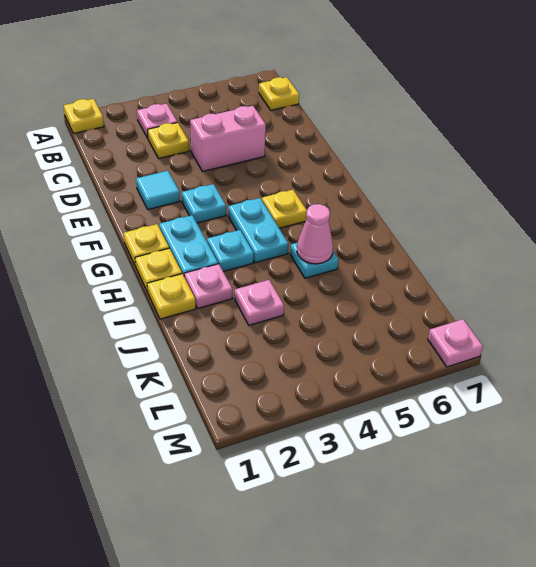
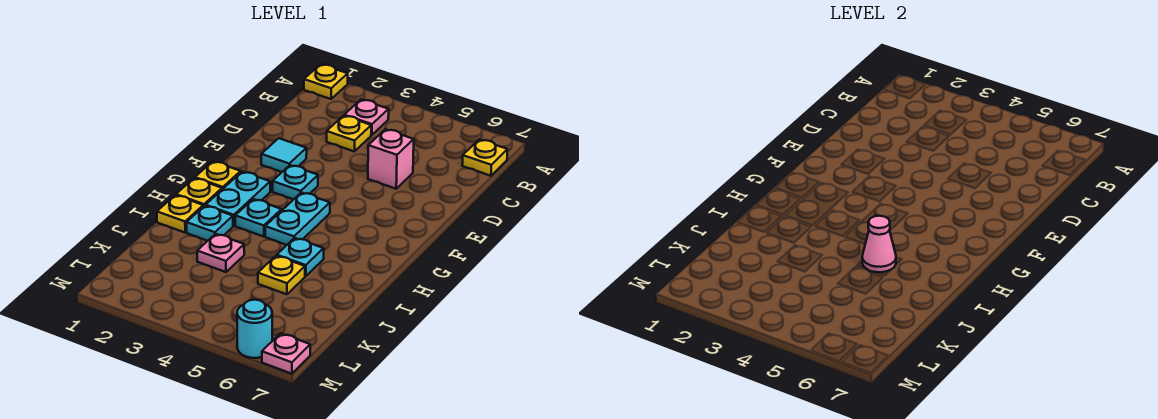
pink 1x2 brick [190,106,266,172] -> pink 1x1 brick [368,129,414,189]
yellow 1x1 plate [262,190,307,228] -> yellow 1x1 plate moved to [258,256,305,294]
pink 1x1 plate [184,264,232,309] -> cyan 1x1 plate [187,206,233,241]
none -> cyan 1x1 round brick [237,300,272,358]

